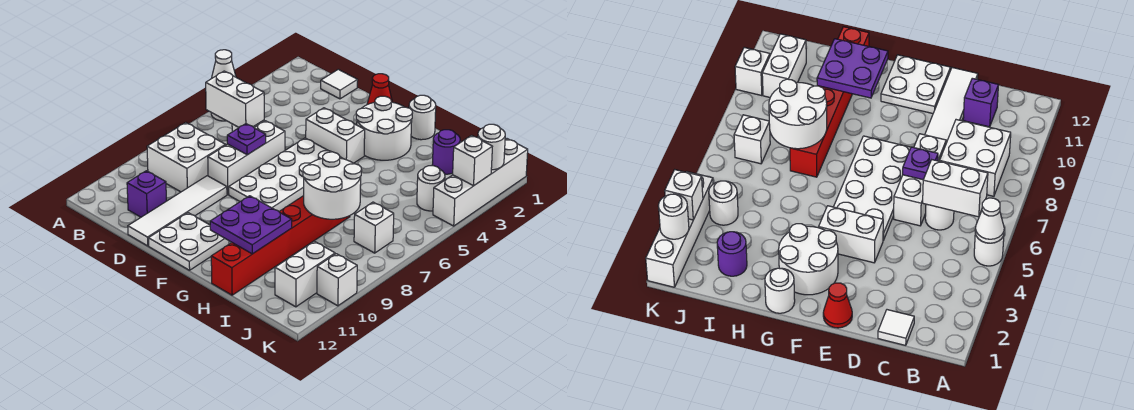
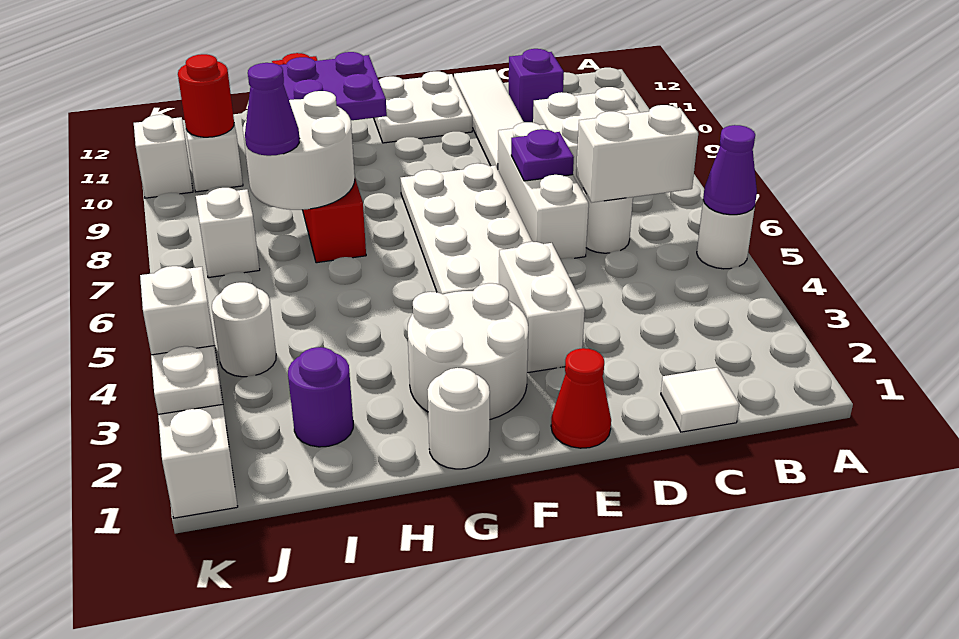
white 1x1 cone [212,50,236,78] -> purple 1x1 cone [703,125,757,215]
white 1x2 brick [306,108,365,163] -> white 1x2 brick turned to [499,242,585,373]
none -> purple 1x1 cone [245,63,299,156]
none -> red 1x1 round brick [178,54,234,137]
white 1x1 round brick [478,124,505,170] -> white 1x1 plate [151,346,222,414]

